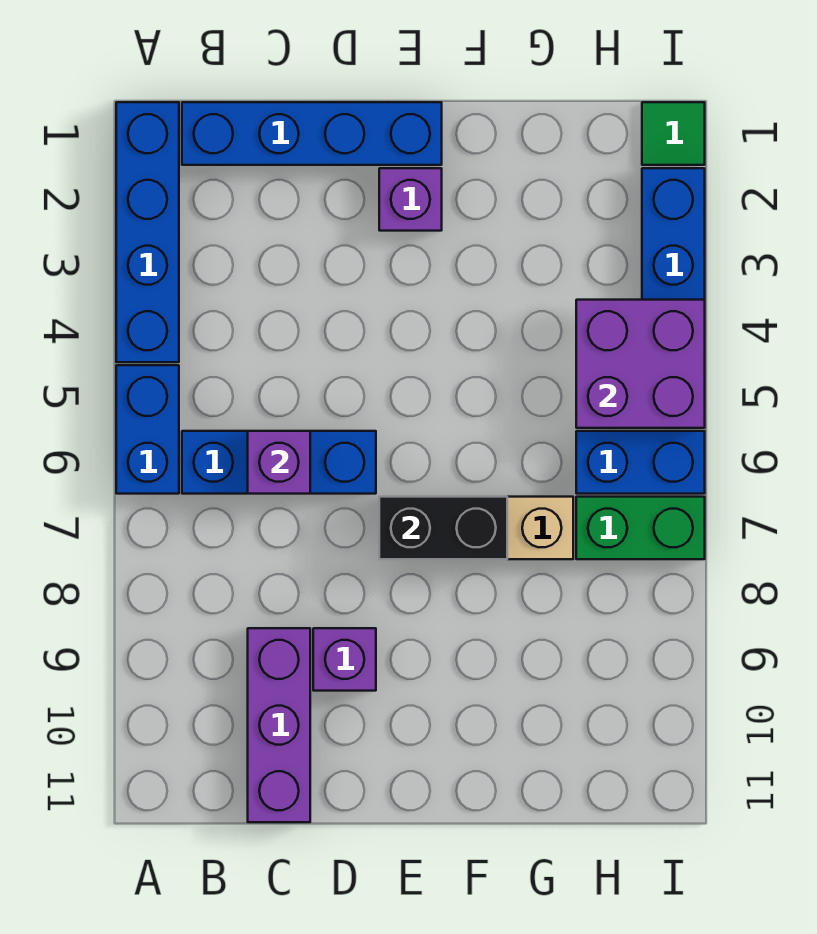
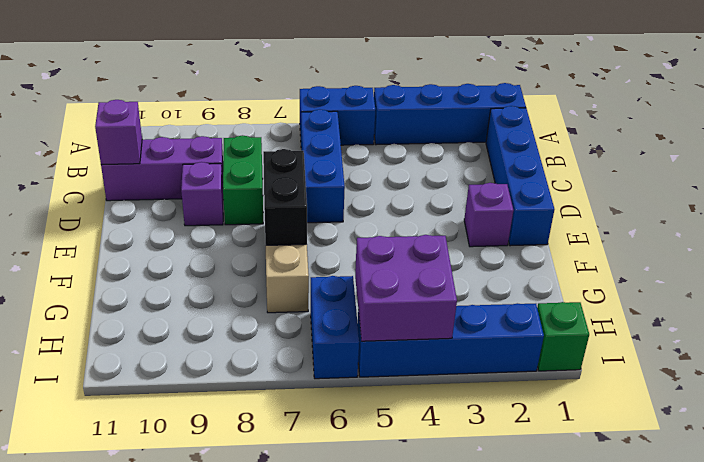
purple 1x1 brick [248,431,310,494] -> purple 1x1 brick moved to [95,100,142,165]
green 1x2 brick [576,497,705,559] -> green 1x2 brick moved to [223,135,263,225]
green 1x1 tile [642,102,705,165] -> green 1x1 brick [537,302,589,371]

